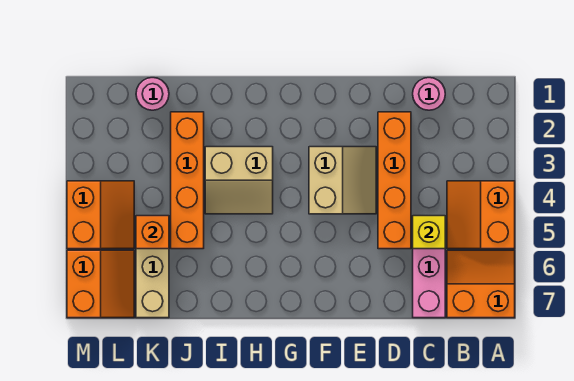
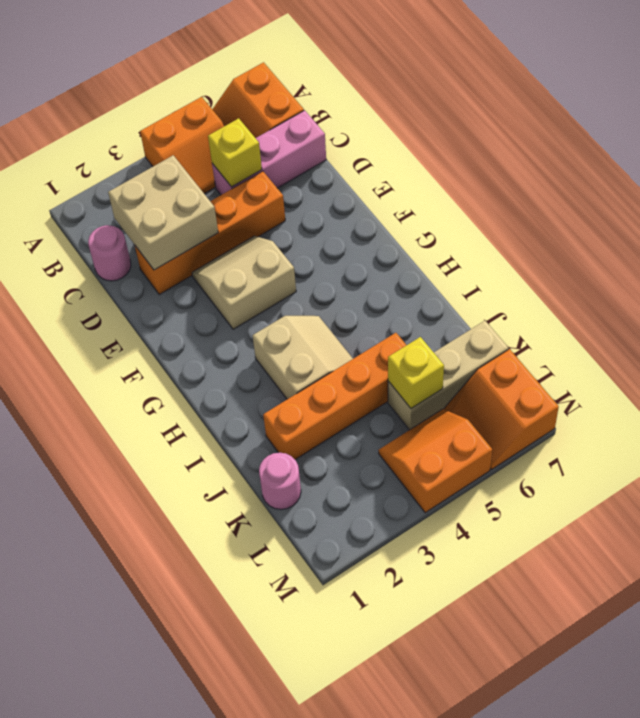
none -> tan 2x2 brick [108,155,218,270]
orange 1x1 brick [136,216,169,249] -> yellow 1x1 brick [388,337,444,409]
orange 2x2 slope [67,250,134,318] -> orange 2x2 slope turned to [444,349,559,469]

